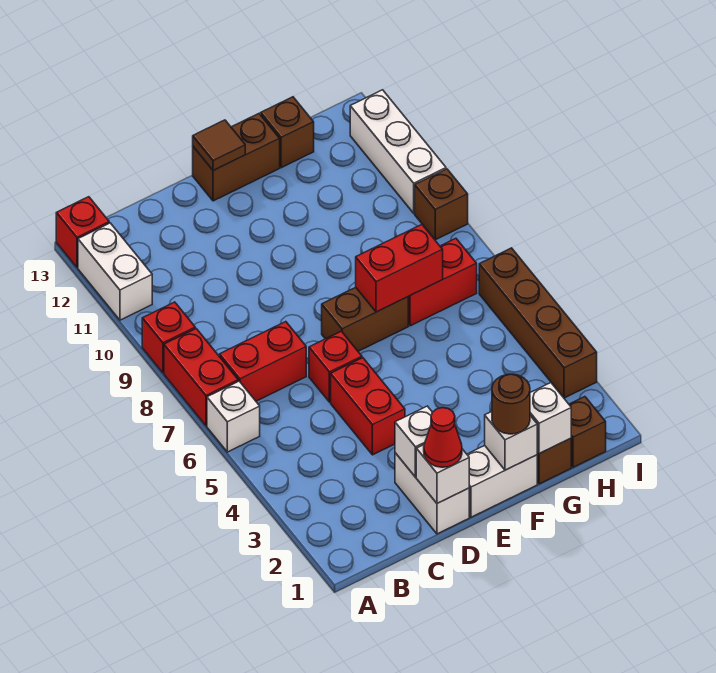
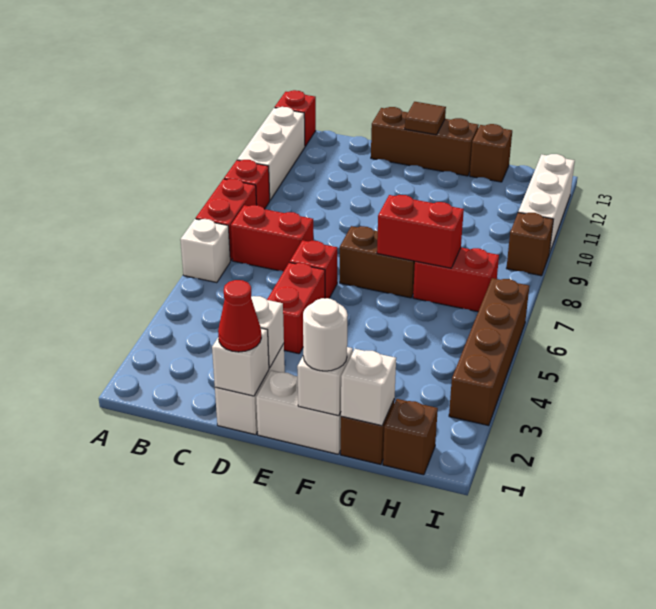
white 1x2 brick [78,223,152,320] -> white 1x3 brick [237,107,305,200]
brown 1x2 brick [193,114,280,201] -> brown 1x3 brick [371,107,479,176]
brown 1x1 round brick [492,374,530,434] -> white 1x1 round brick [303,298,348,371]

